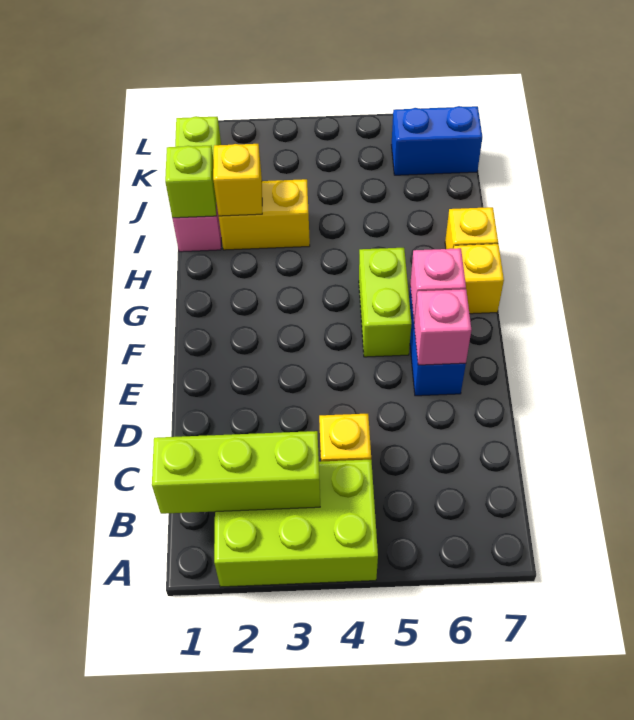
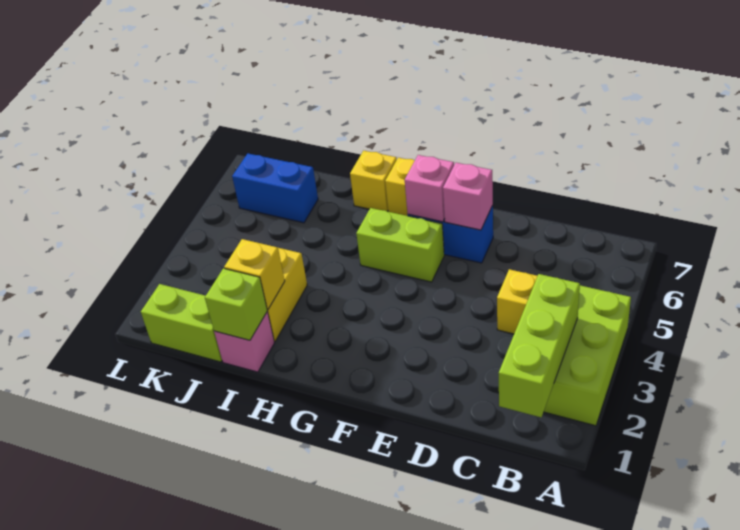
blue 1x2 brick [392,106,482,175] -> blue 1x2 brick turned to [232,154,318,223]

